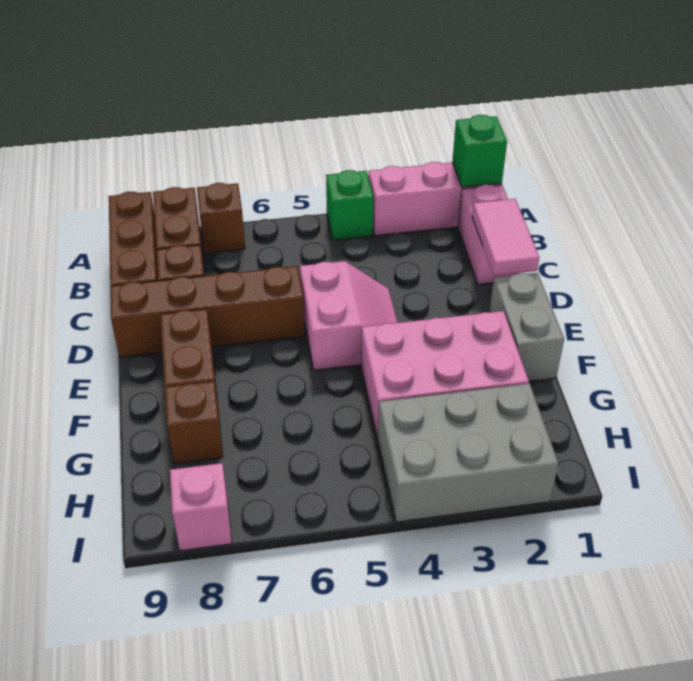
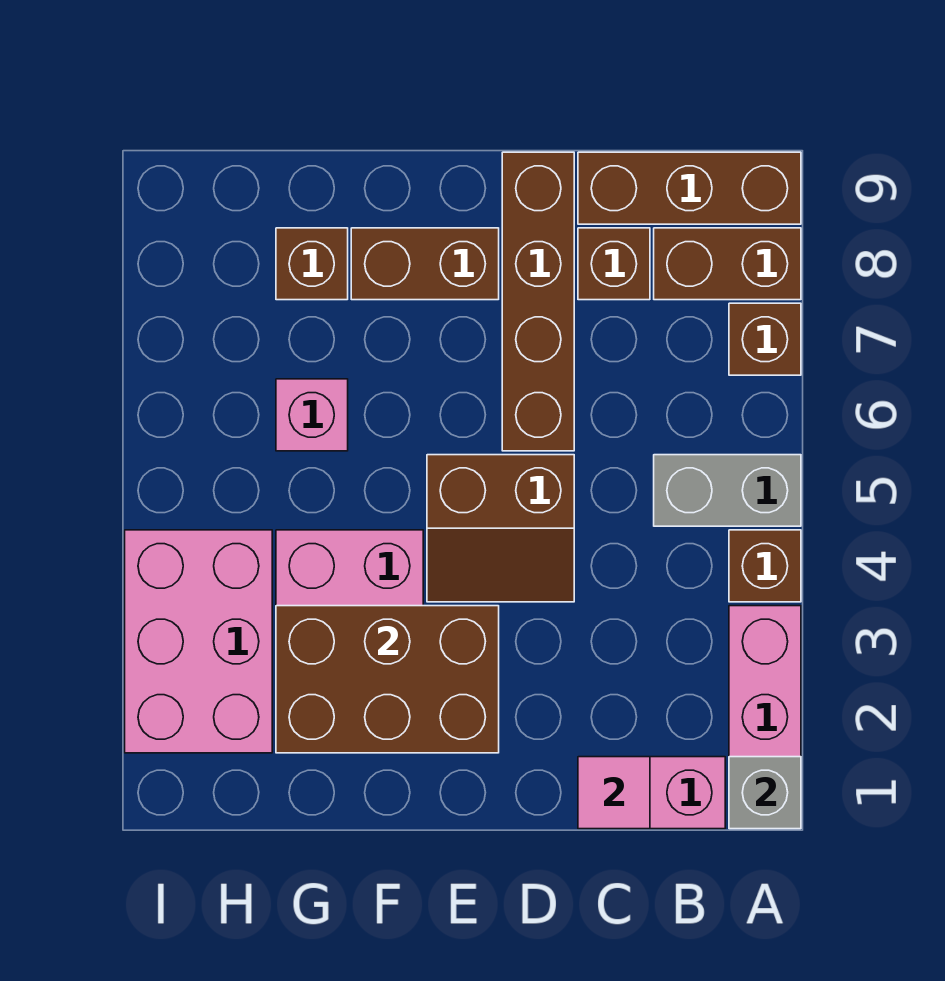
green 1x1 brick [452,115,507,187] -> grey 1x1 brick [729,757,801,829]
green 1x1 brick [326,170,374,240] -> brown 1x1 brick [729,530,801,602]
pink 1x2 tile [472,199,539,276] -> pink 1x1 tile [578,757,650,829]
pink 2x2 slope [300,261,398,370] -> brown 2x2 slope [427,455,574,602]
grey 1x2 brick [490,273,564,381] -> grey 1x2 brick moved to [654,455,801,526]
none -> brown 2x3 brick [276,606,499,753]
grey 2x3 brick [377,383,558,522] -> pink 2x3 brick [125,530,272,753]
pink 1x1 brick [170,463,232,551] -> pink 1x1 brick moved to [276,379,348,451]

